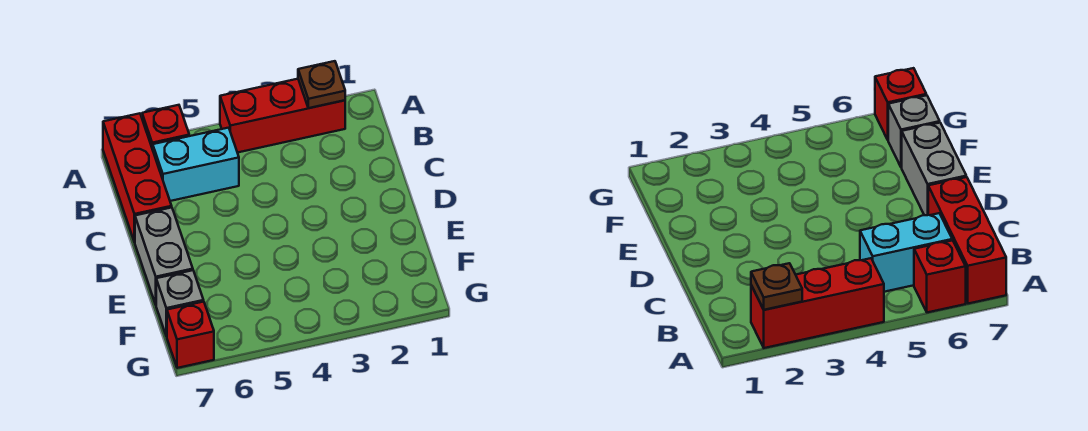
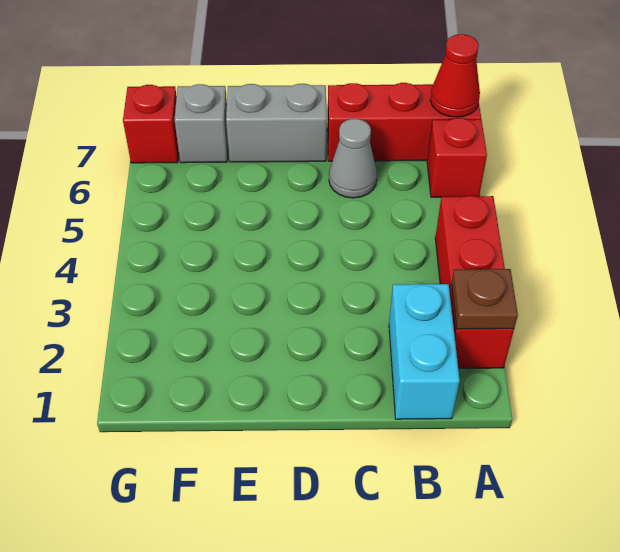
none -> red 1x1 cone [430,34,480,117]
cyan 1x2 brick [153,128,239,201] -> cyan 1x2 brick moved to [389,284,460,419]
none -> grey 1x1 cone [329,119,377,198]

